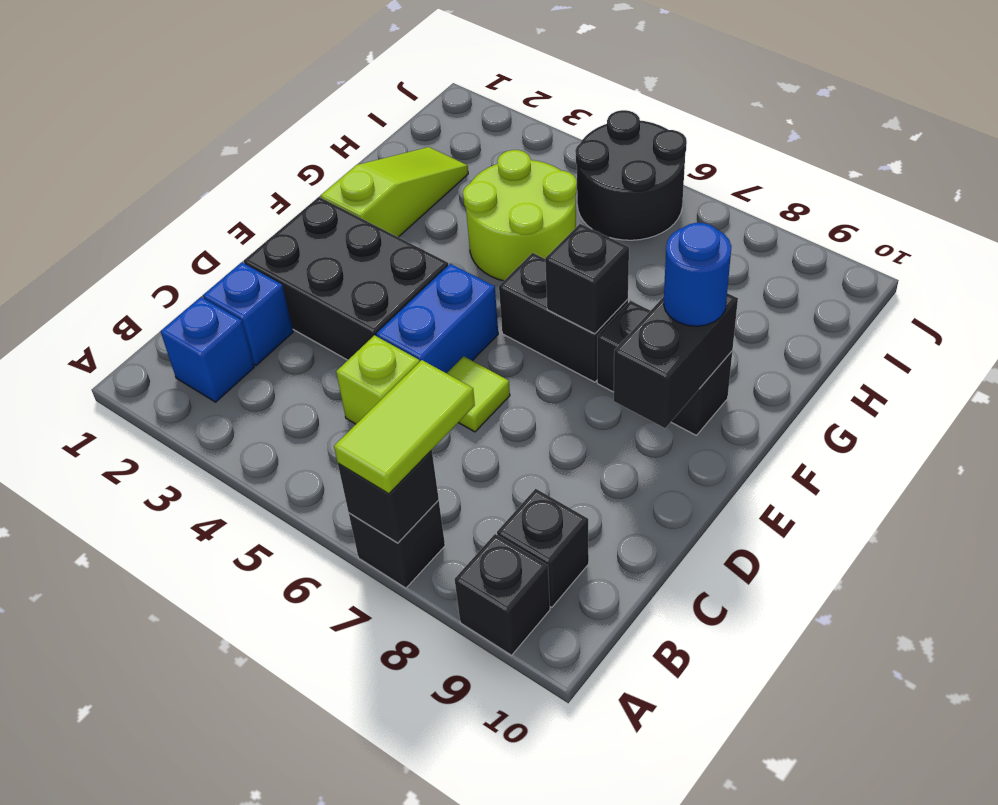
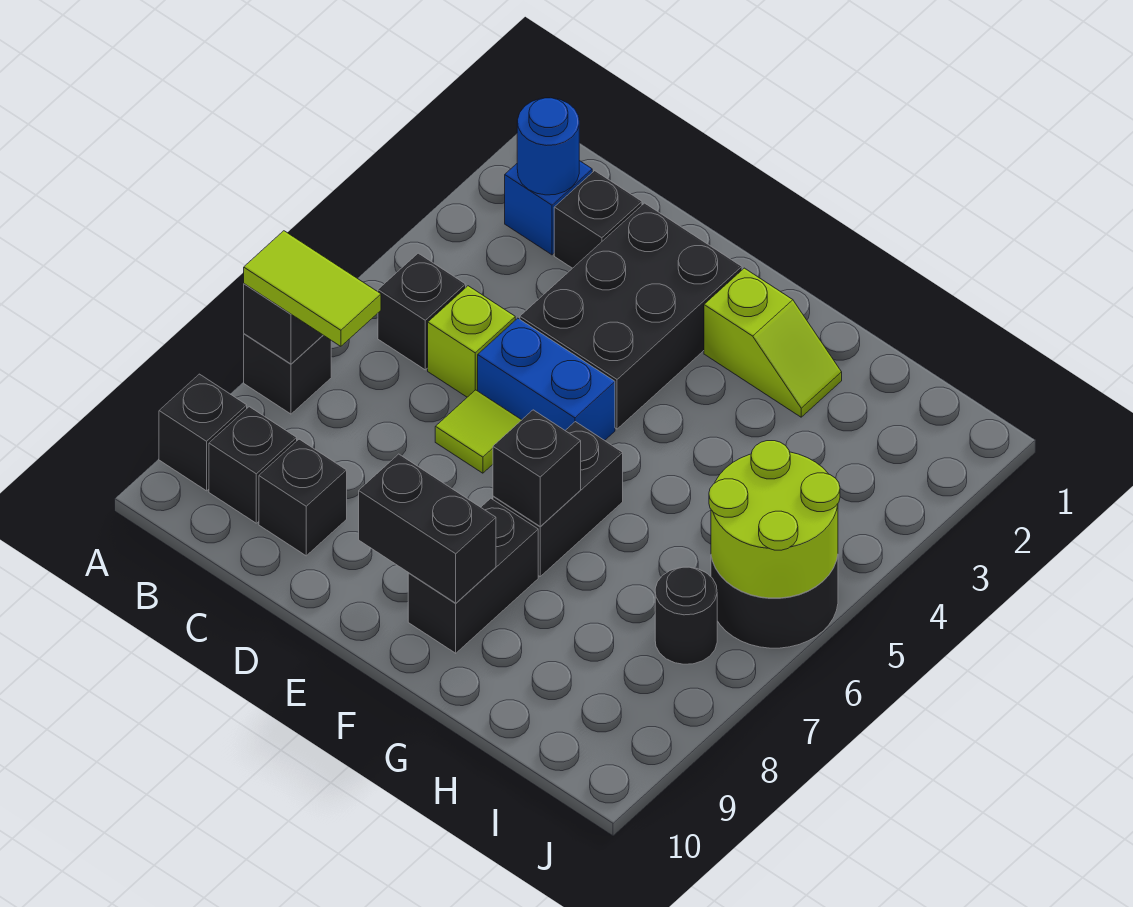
none -> black 1x1 brick [378,253,466,370]
blue 1x1 brick [203,262,293,366] -> black 1x1 brick [554,171,642,268]
none -> black 1x1 brick [259,439,347,556]
lime 1x3 slope [321,147,468,237] -> lime 1x2 slope [704,268,842,417]
blue 1x1 round brick [663,223,732,326] -> blue 1x1 round brick moved to [517,98,579,195]
lime 2x2 round brick [463,150,577,281] -> lime 2x2 round brick moved to [709,441,840,598]
none -> black 1x1 round brick [655,567,717,664]

